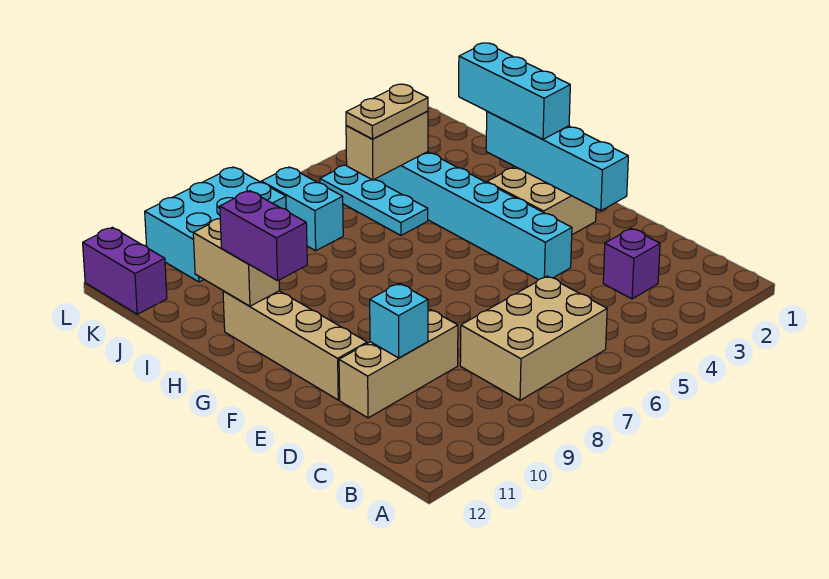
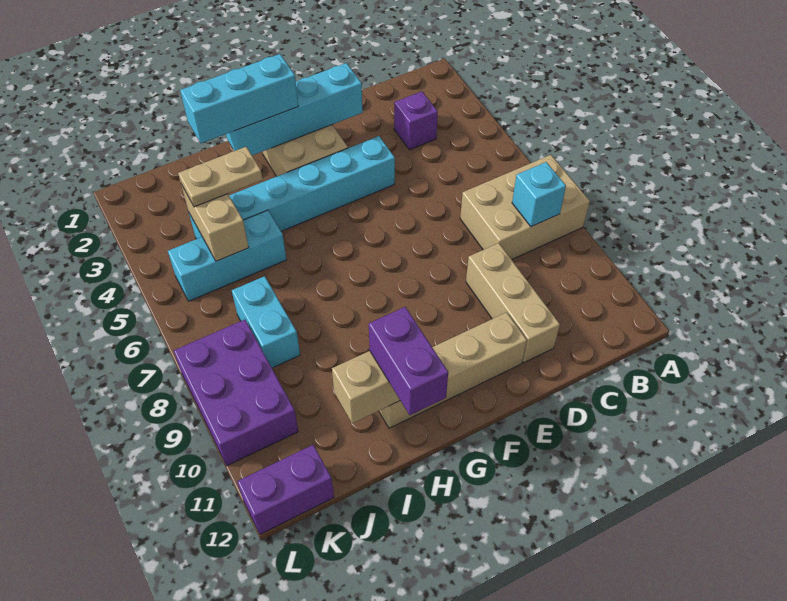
tan 2x3 brick [460,276,607,400] -> tan 2x3 brick turned to [460,155,590,260]
cyan 1x1 brick [370,283,428,358] -> cyan 1x1 brick moved to [512,162,566,227]
purple 1x2 brick [220,191,307,281] -> purple 1x2 brick turned to [369,307,448,415]
cyan 1x3 plate [320,165,428,235] -> cyan 1x3 brick [168,210,286,301]
tan 1x2 plate [346,84,428,139] -> tan 1x2 plate turned to [178,147,263,207]
cyan 1x2 brick [261,167,343,251] -> cyan 1x2 brick turned to [232,276,300,368]
cyan 2x3 brick [145,167,286,282] -> purple 2x3 brick [174,320,298,466]

